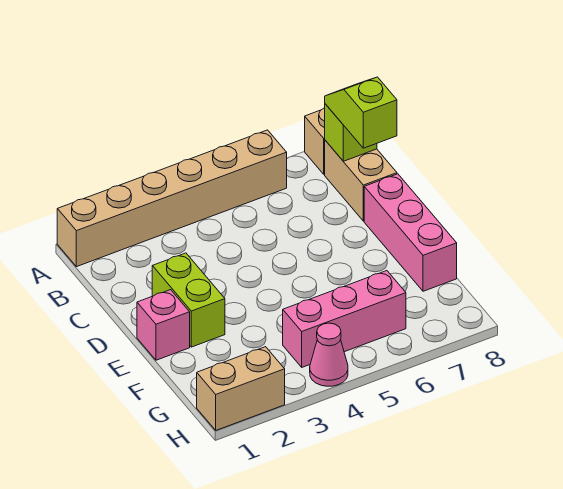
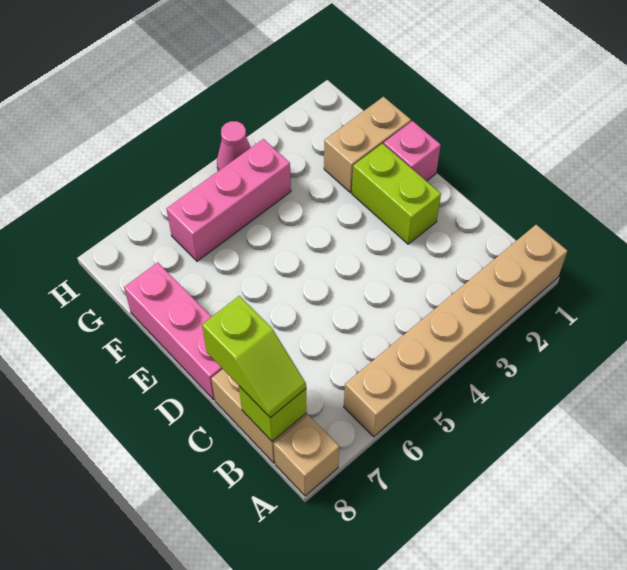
tan 1x2 brick [197,347,285,430] -> tan 1x2 brick moved to [324,97,411,193]

